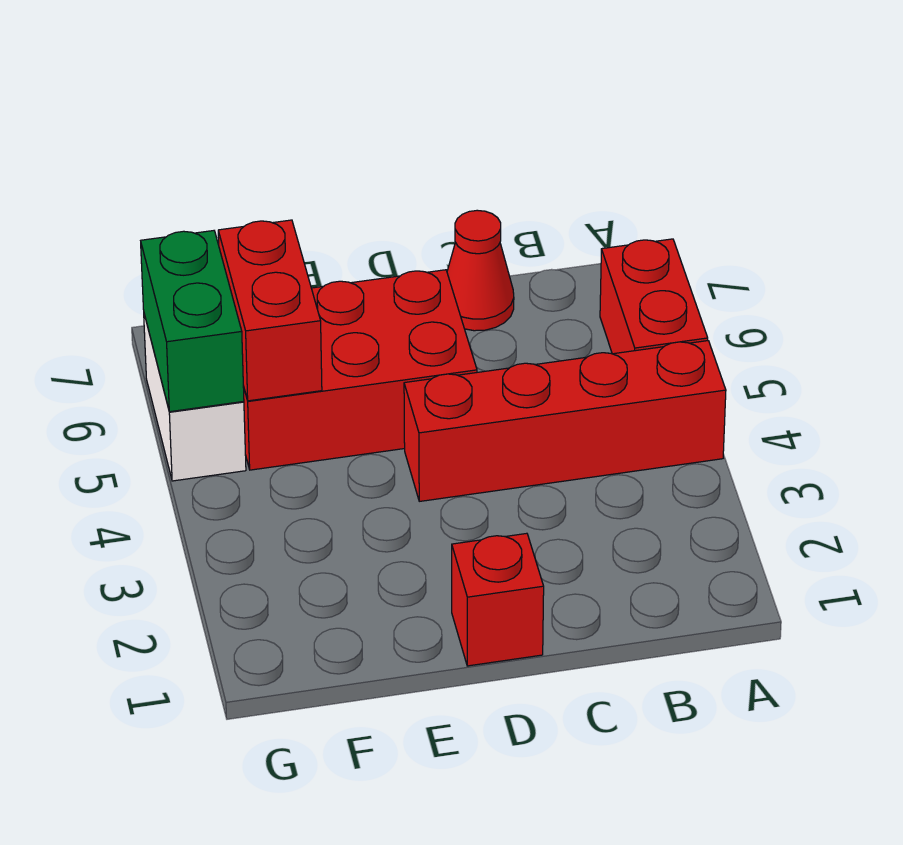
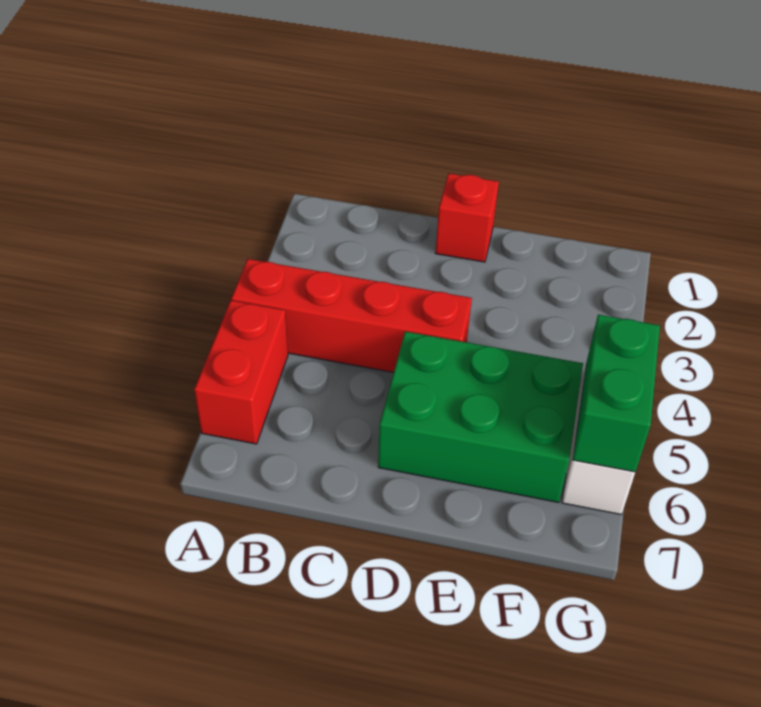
red 1x1 cone [447,210,514,331] -> none
red 2x3 brick [243,270,477,470] -> green 2x3 brick [378,332,583,502]
red 1x2 brick [218,220,322,401] -> none

